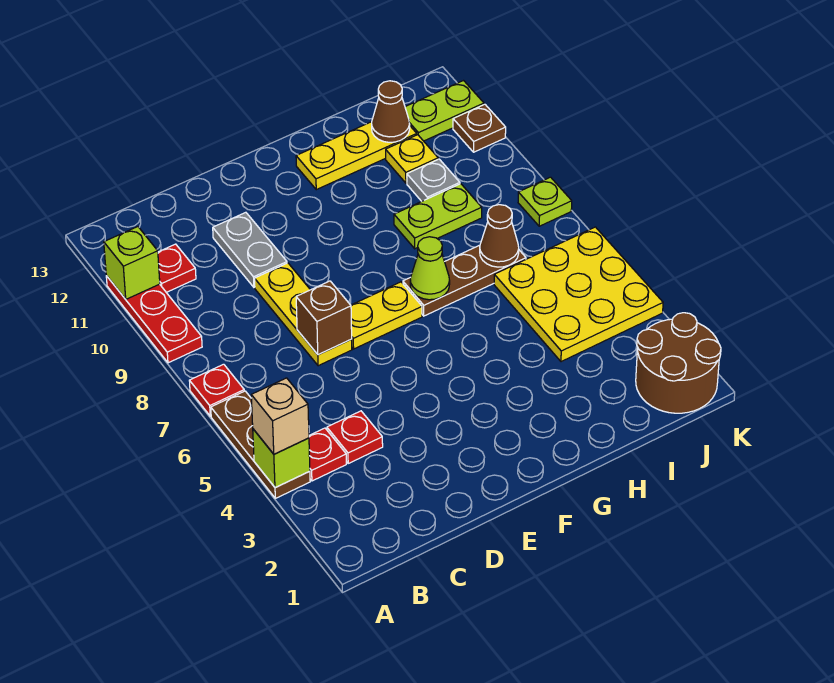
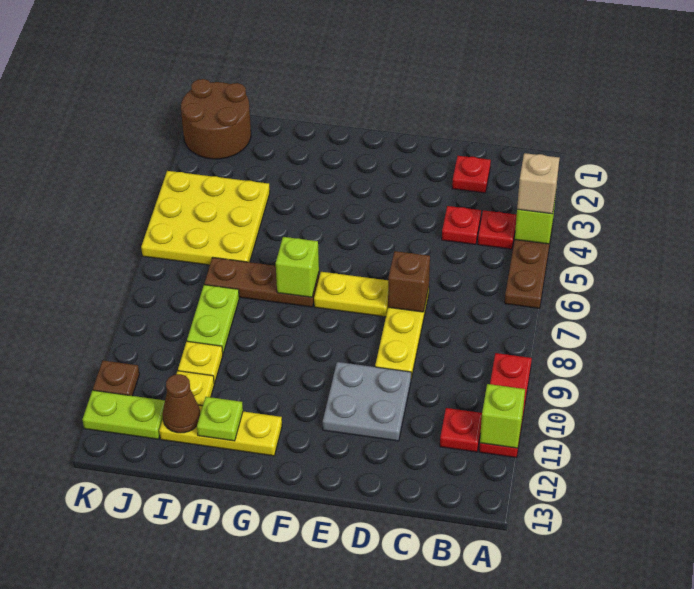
red 1x1 plate [189,364,244,416] -> red 1x1 plate moved to [452,156,491,193]
grey 1x2 plate [213,212,287,287] -> grey 2x2 plate [323,362,411,441]
lime 1x1 cone [410,237,450,300] -> lime 1x1 brick [276,237,319,297]
lime 1x2 plate [394,184,482,249] -> lime 1x2 plate turned to [187,285,239,353]
brown 1x1 cone [480,205,519,267] -> none
grey 1x1 plate [407,159,460,201] -> yellow 1x1 plate [178,341,223,384]
lime 1x1 plate [518,177,572,226] -> lime 1x1 plate moved to [197,397,243,441]

